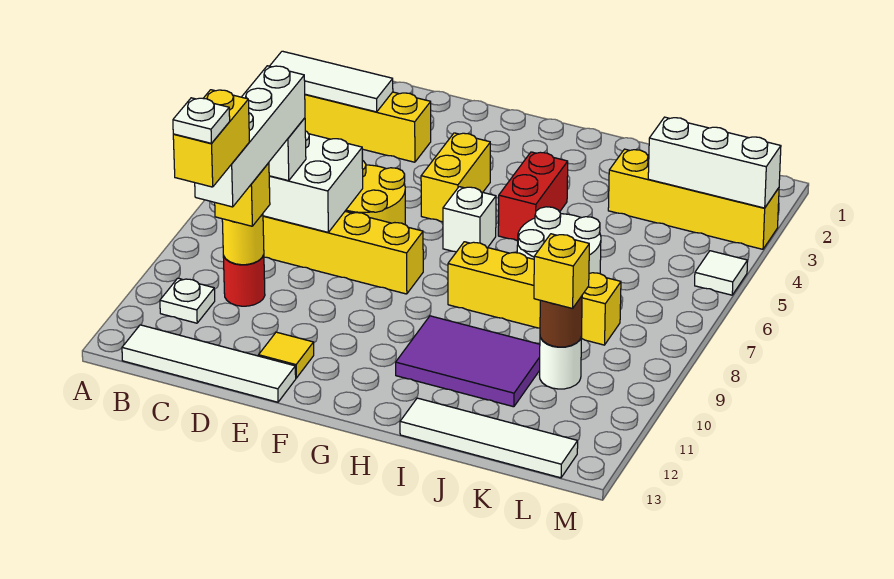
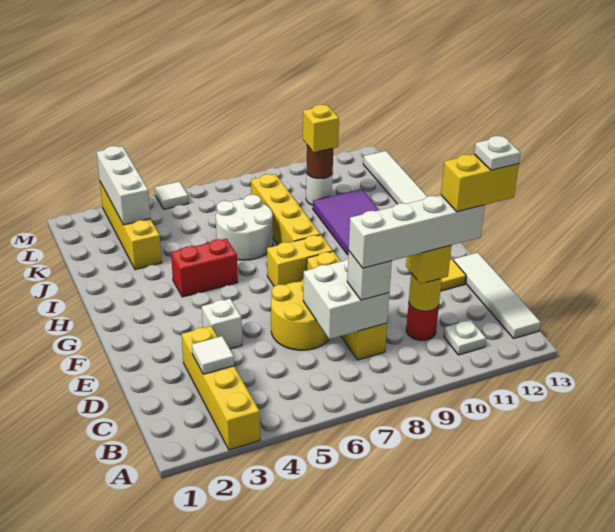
white 1x3 tile [270,51,393,112] -> white 1x1 tile [192,336,234,374]
yellow 1x2 brick [421,133,490,222] -> yellow 1x2 brick moved to [267,235,333,286]
white 1x1 brick [443,187,496,252] -> white 1x1 brick moved to [202,299,242,349]

